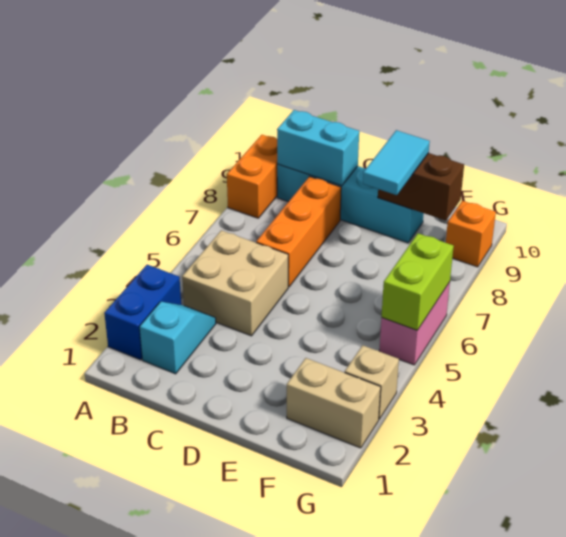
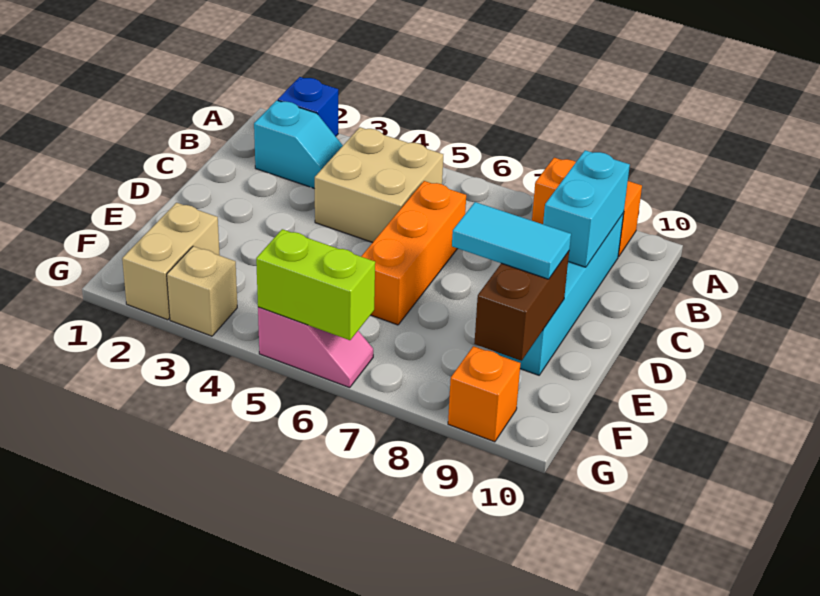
blue 1x2 brick [104,265,181,360] -> blue 1x1 brick [278,77,338,136]
orange 1x3 brick [256,177,341,287] -> orange 1x3 brick turned to [361,181,466,325]
pink 1x2 brick [379,282,450,365] -> pink 1x2 slope [258,307,373,388]

